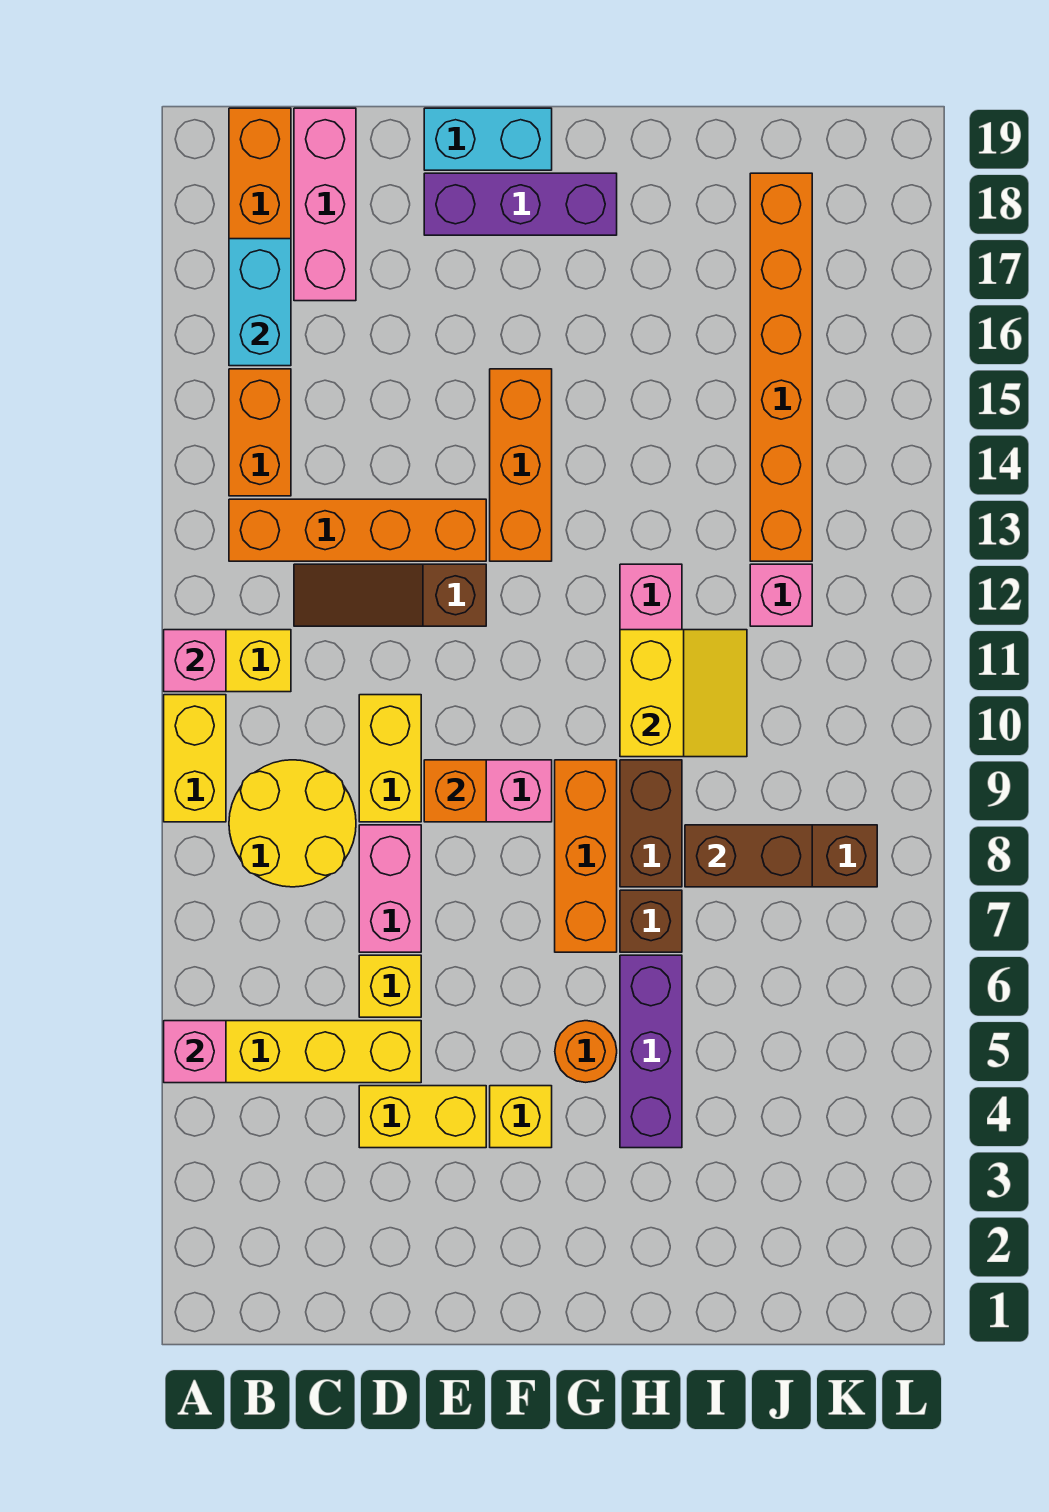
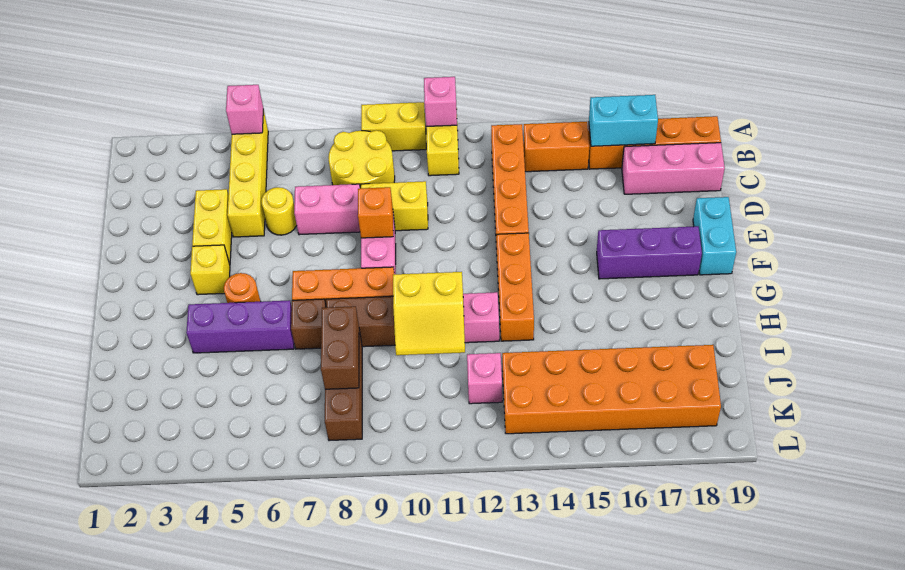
brown 1x3 slope [294,564,486,626] -> none
yellow 1x1 brick [359,955,421,1017] -> yellow 1x1 round brick [261,187,297,235]
purple 1x3 brick [424,173,617,235] -> purple 1x3 brick turned to [597,226,702,279]
orange 1x3 brick [490,369,552,561] -> orange 1x3 brick turned to [497,233,534,341]
orange 1x6 brick [750,173,812,561] -> orange 2x6 brick [502,345,721,434]

